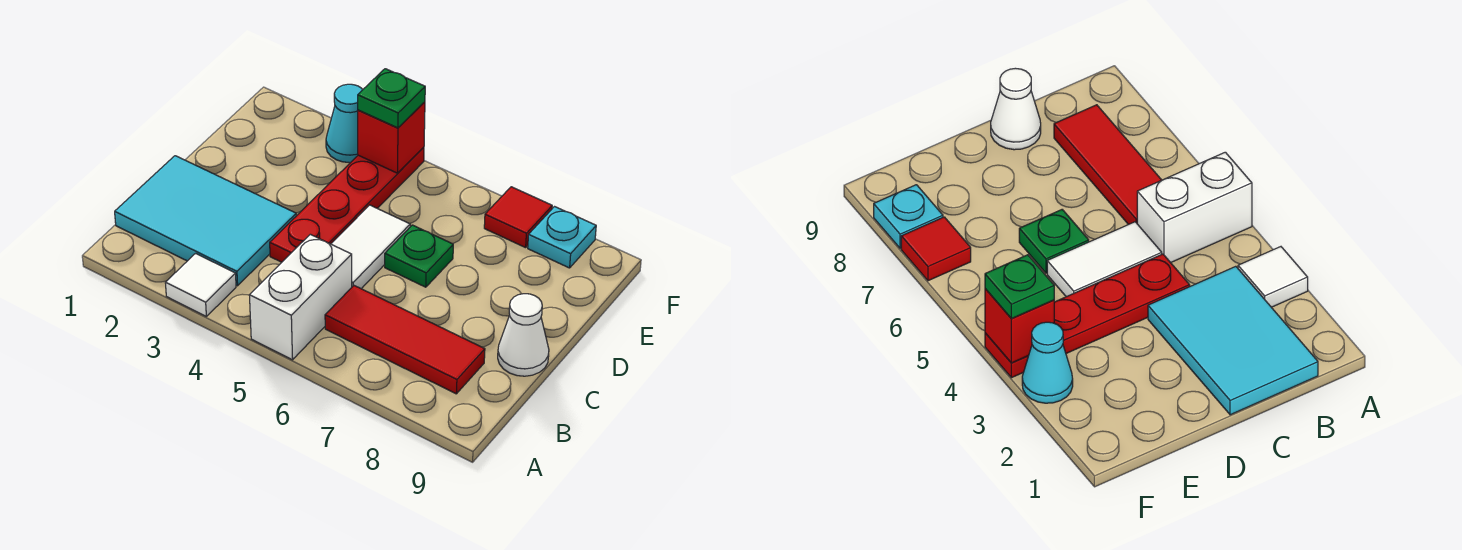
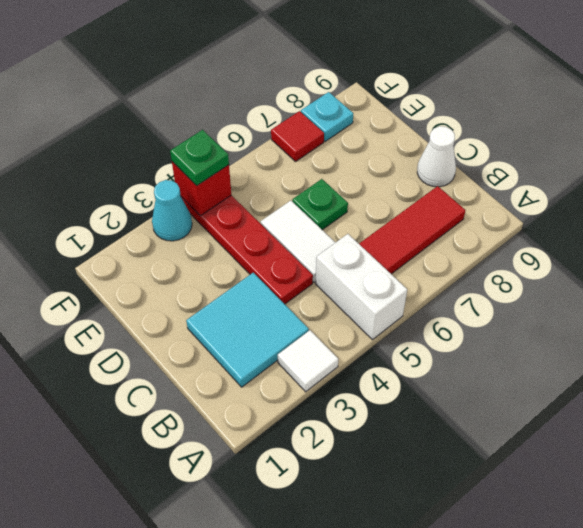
cyan 2x3 tile [115,156,296,286] -> cyan 2x2 tile [186,273,309,387]

